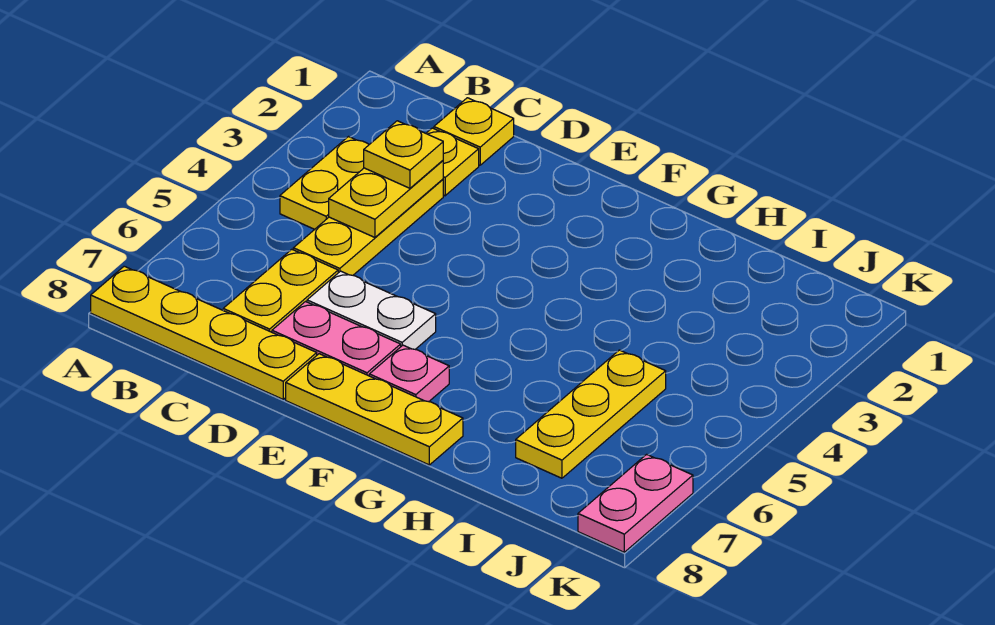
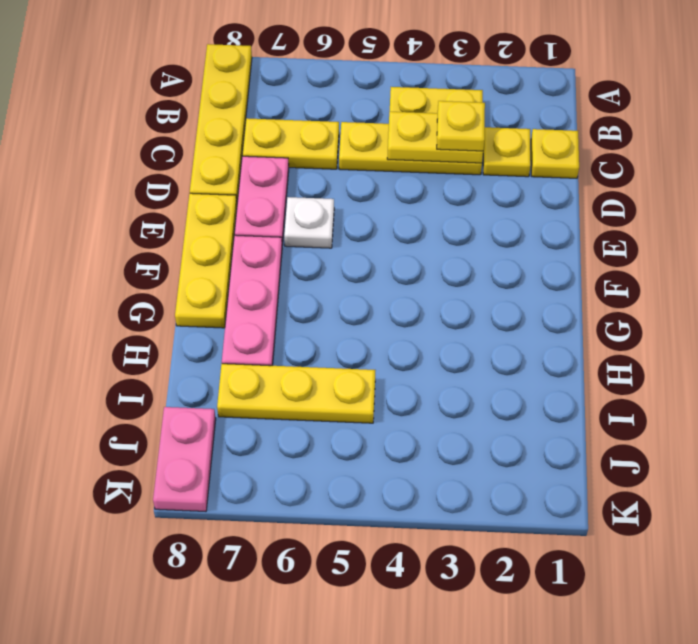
white 1x2 plate [307,271,436,349] -> white 1x1 plate [284,197,334,248]
pink 1x1 plate [369,345,449,402] -> pink 1x3 plate [222,235,282,366]
pink 1x2 plate [578,454,693,552] -> pink 1x2 plate turned to [153,407,216,511]

